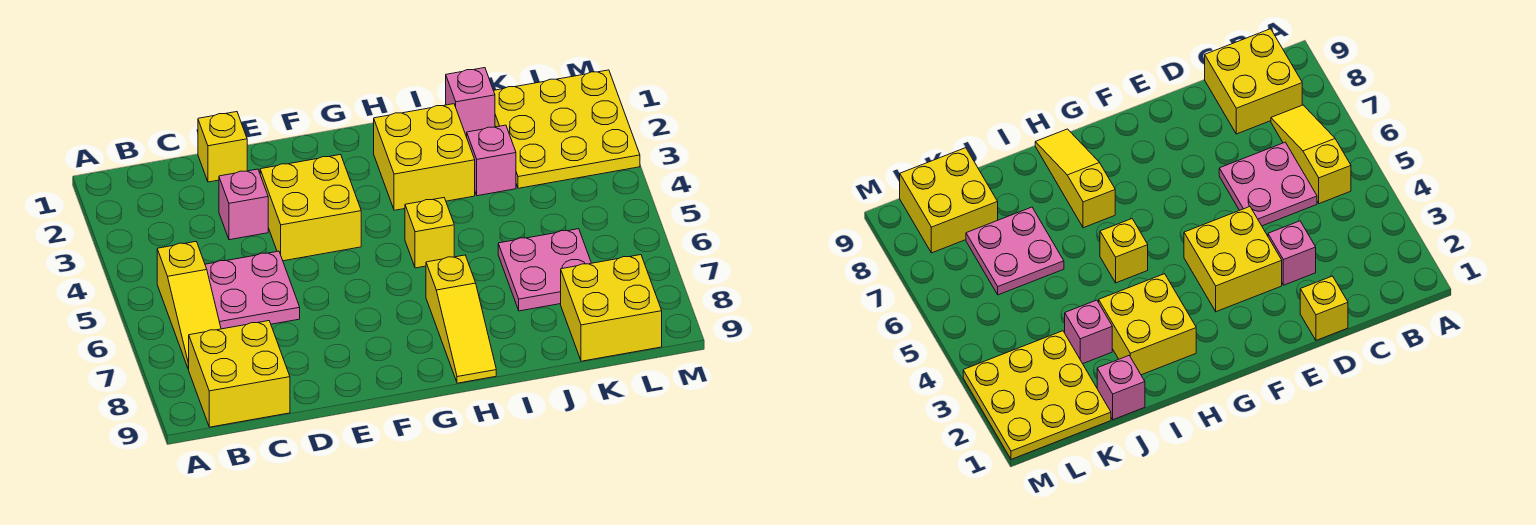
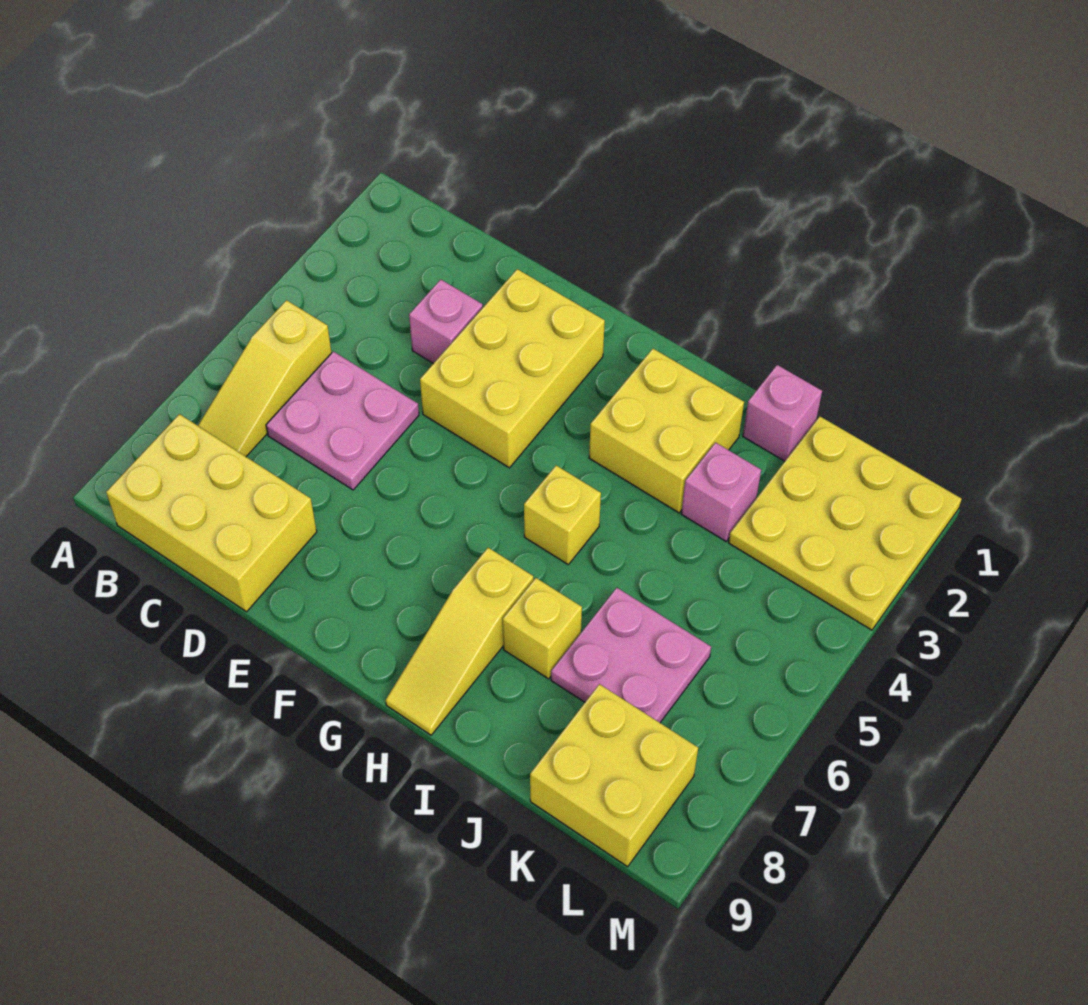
yellow 2x2 brick [188,321,290,427] -> yellow 2x3 brick [106,414,317,612]
yellow 1x1 brick [198,112,247,182] -> yellow 1x1 brick moved to [503,578,582,679]
yellow 2x2 brick [260,155,361,261] -> yellow 2x3 brick [420,269,605,468]

